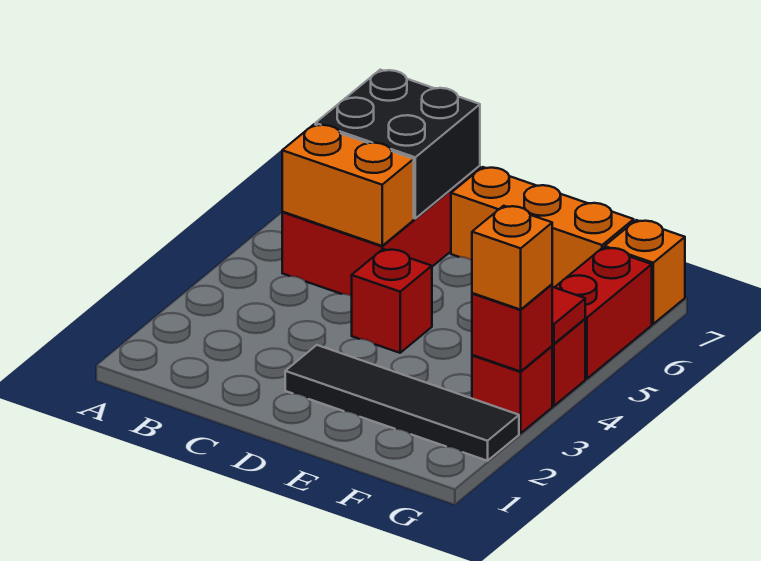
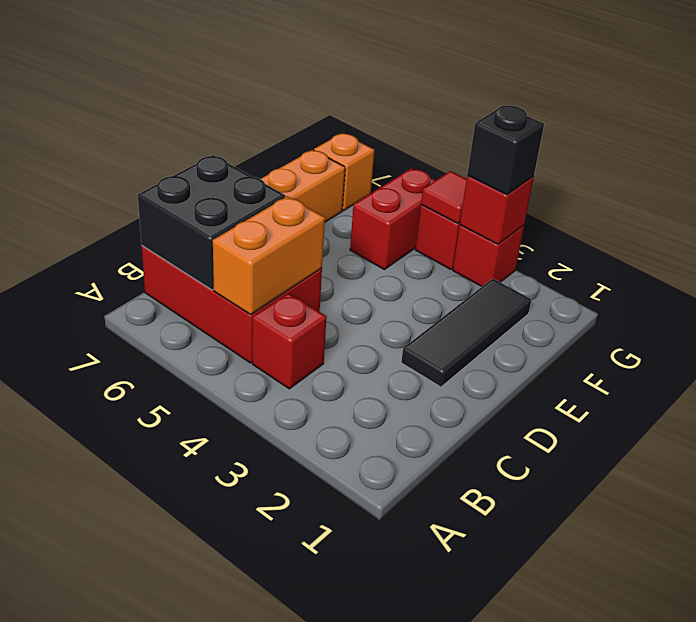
black 1x4 tile [285,345,519,461] -> black 1x3 tile [401,278,531,387]
red 1x1 brick [352,249,432,353] -> red 1x1 brick moved to [252,293,327,389]
orange 1x1 brick [472,206,552,310] -> black 1x1 brick [467,105,544,195]
red 1x2 brick [555,248,652,379] -> red 1x2 brick turned to [350,168,436,269]

